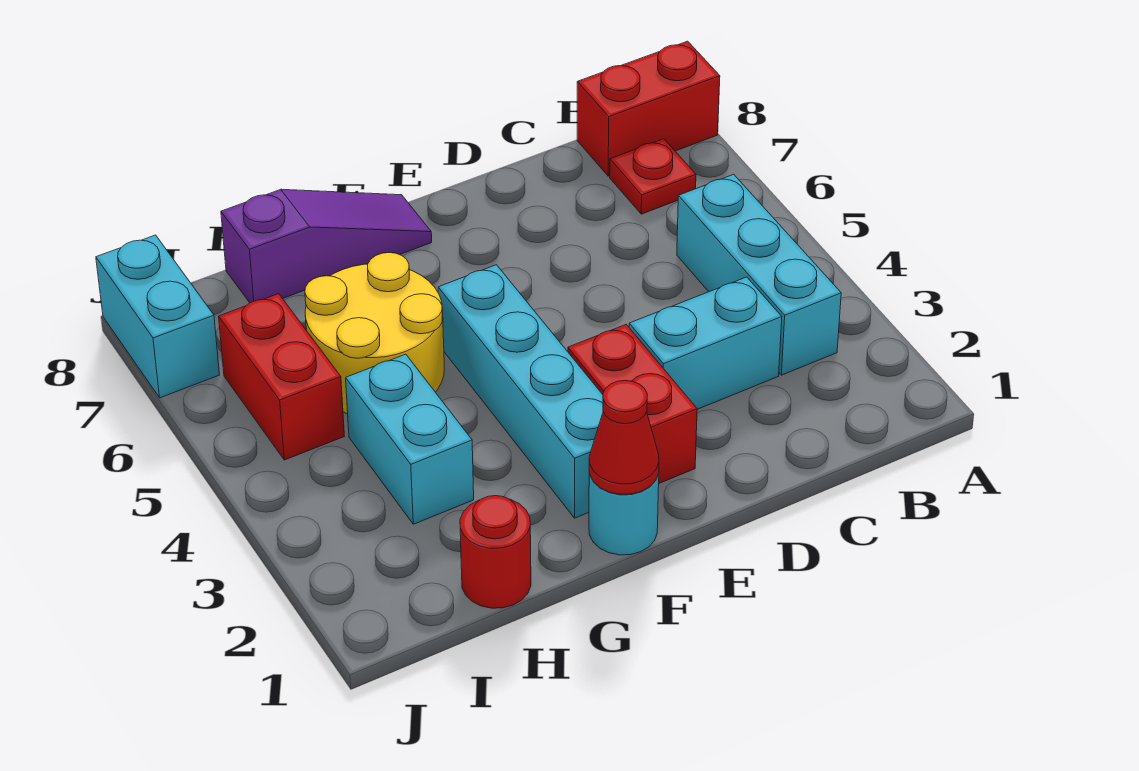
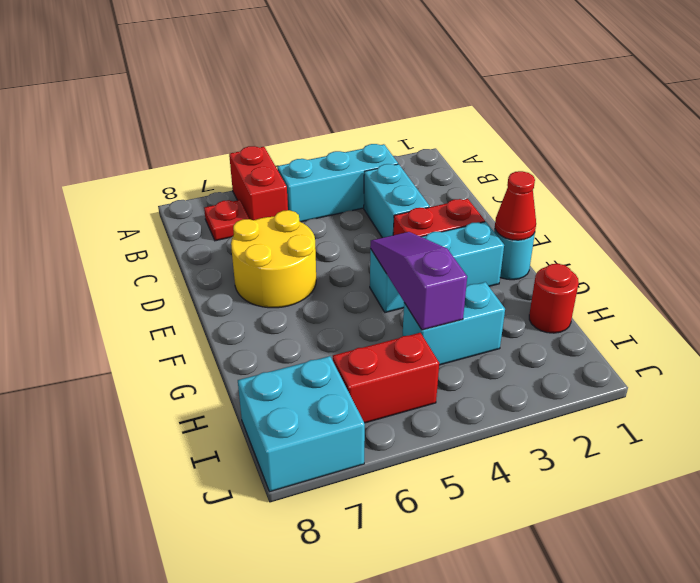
red 1x2 brick [577,41,720,176] -> red 1x2 brick moved to [229,146,288,220]
cyan 1x4 brick [438,265,603,518] -> cyan 1x3 brick [370,222,504,313]
purple 1x3 slope [221,189,432,303] -> purple 1x3 slope moved to [370,232,467,330]
yellow 2x2 round brick [305,253,444,414] -> yellow 2x2 round brick moved to [231,210,316,308]
cyan 1x2 brick [96,235,219,398] -> cyan 2x2 brick [238,356,365,492]

